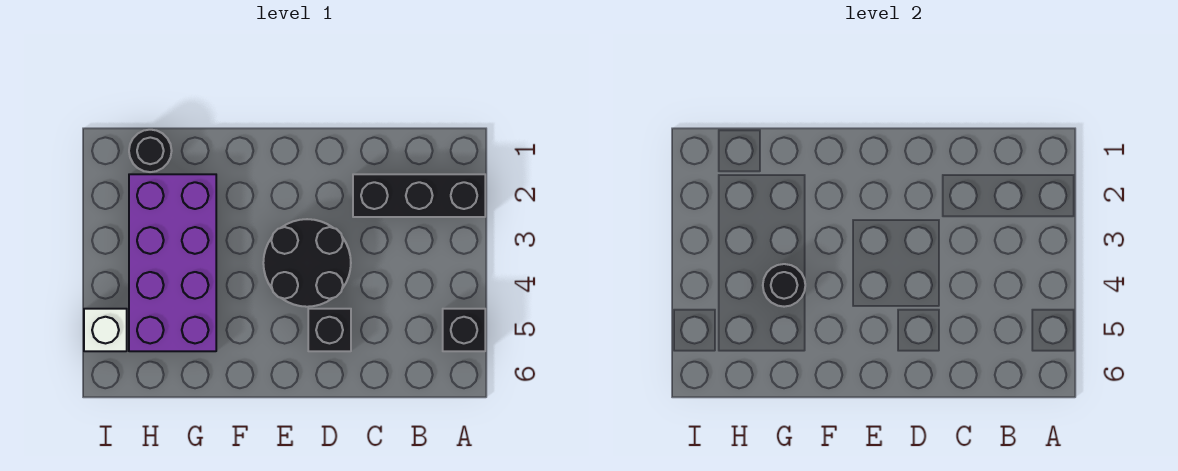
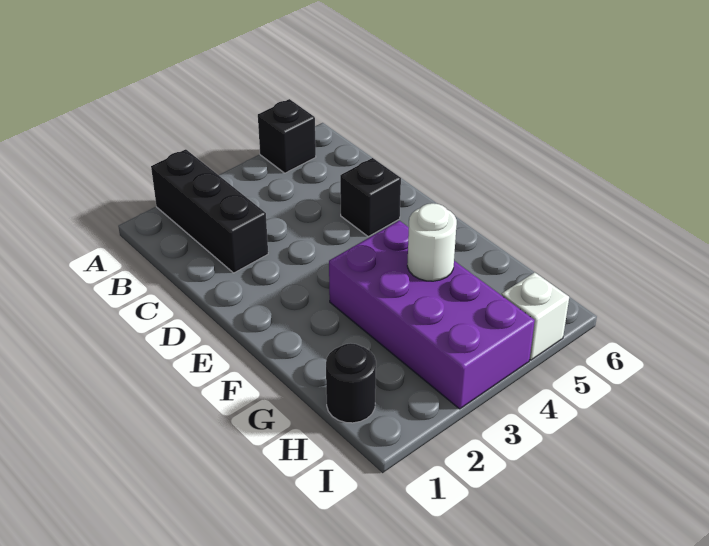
black 2x2 round brick [263,219,351,307] -> none
purple 2x4 brick [129,174,216,351] -> purple 2x4 brick turned to [329,221,535,409]
black 1x1 round brick [763,264,805,307] -> white 1x1 round brick [407,203,457,281]

